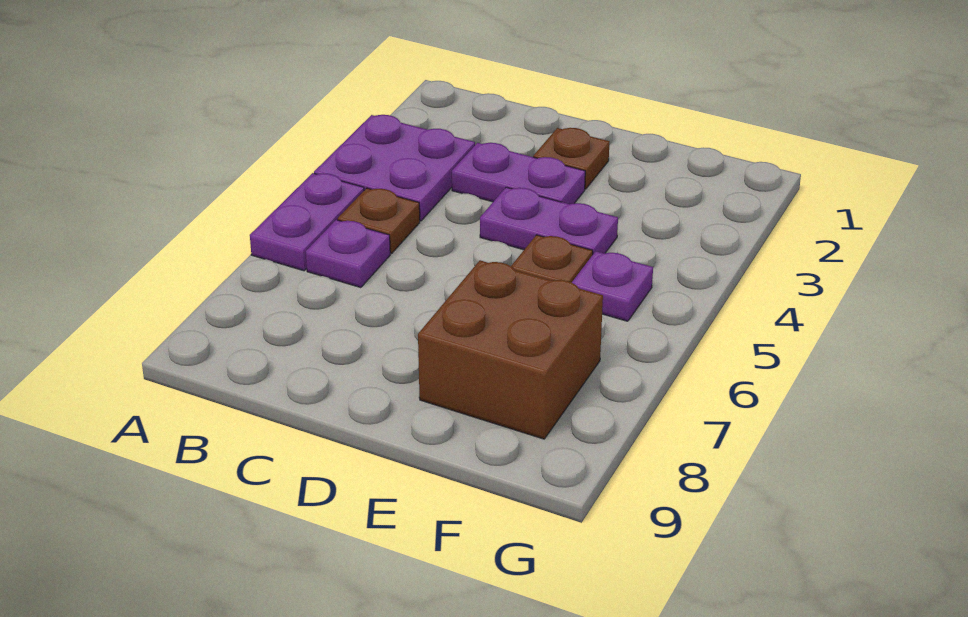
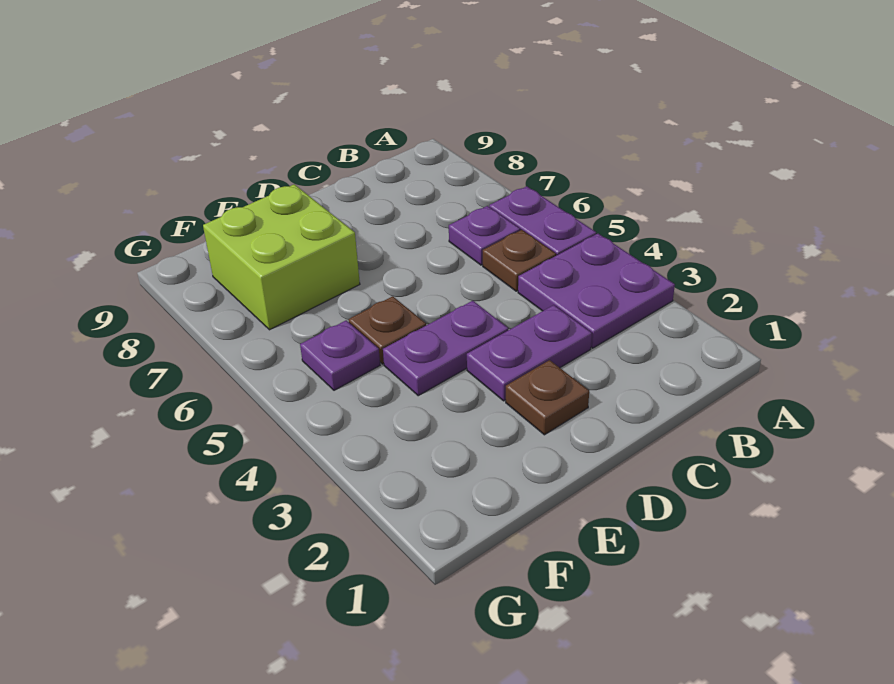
brown 2x2 brick [418,260,603,439] -> lime 2x2 brick [203,184,360,330]

